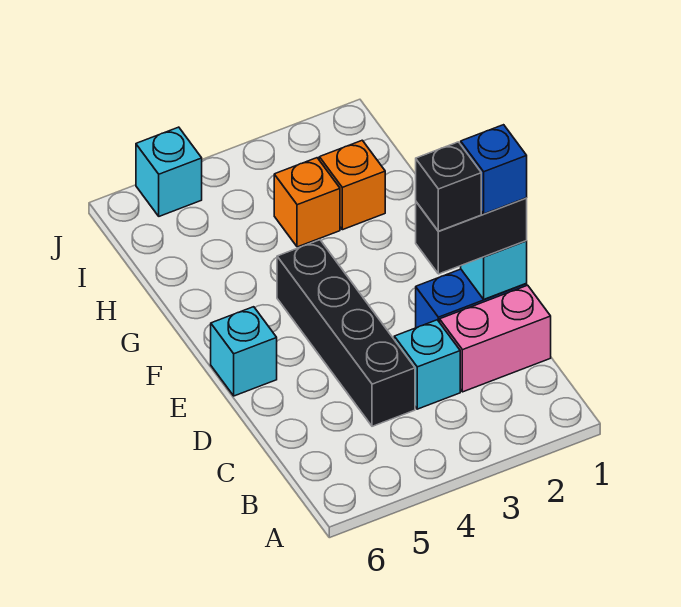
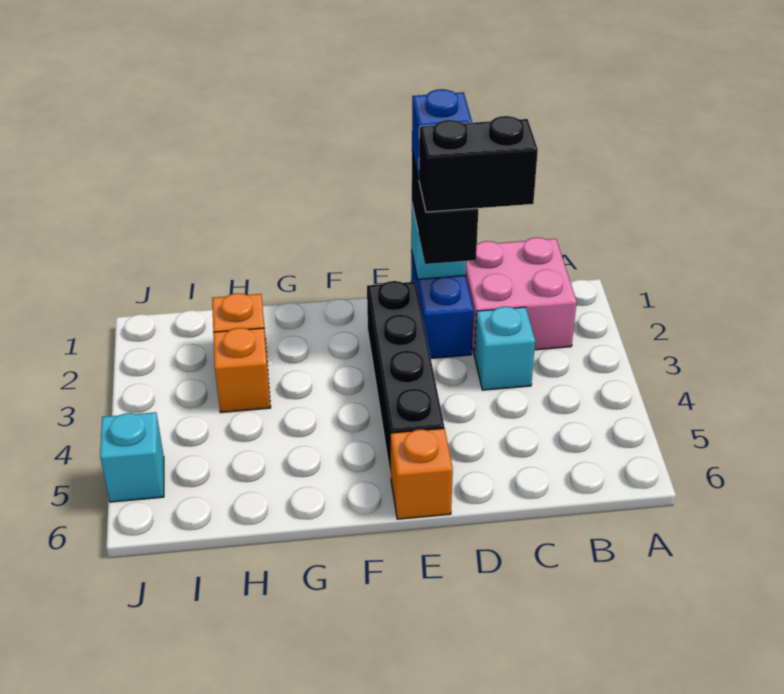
pink 1x2 brick [440,285,551,392] -> pink 2x2 brick [466,237,577,355]
black 1x4 brick [277,240,415,426] -> black 1x4 brick turned to [367,281,444,476]
black 1x1 brick [416,142,481,231] -> black 1x2 brick [419,116,538,212]
cyan 1x1 brick [211,307,277,396] -> orange 1x1 brick [391,428,453,519]

